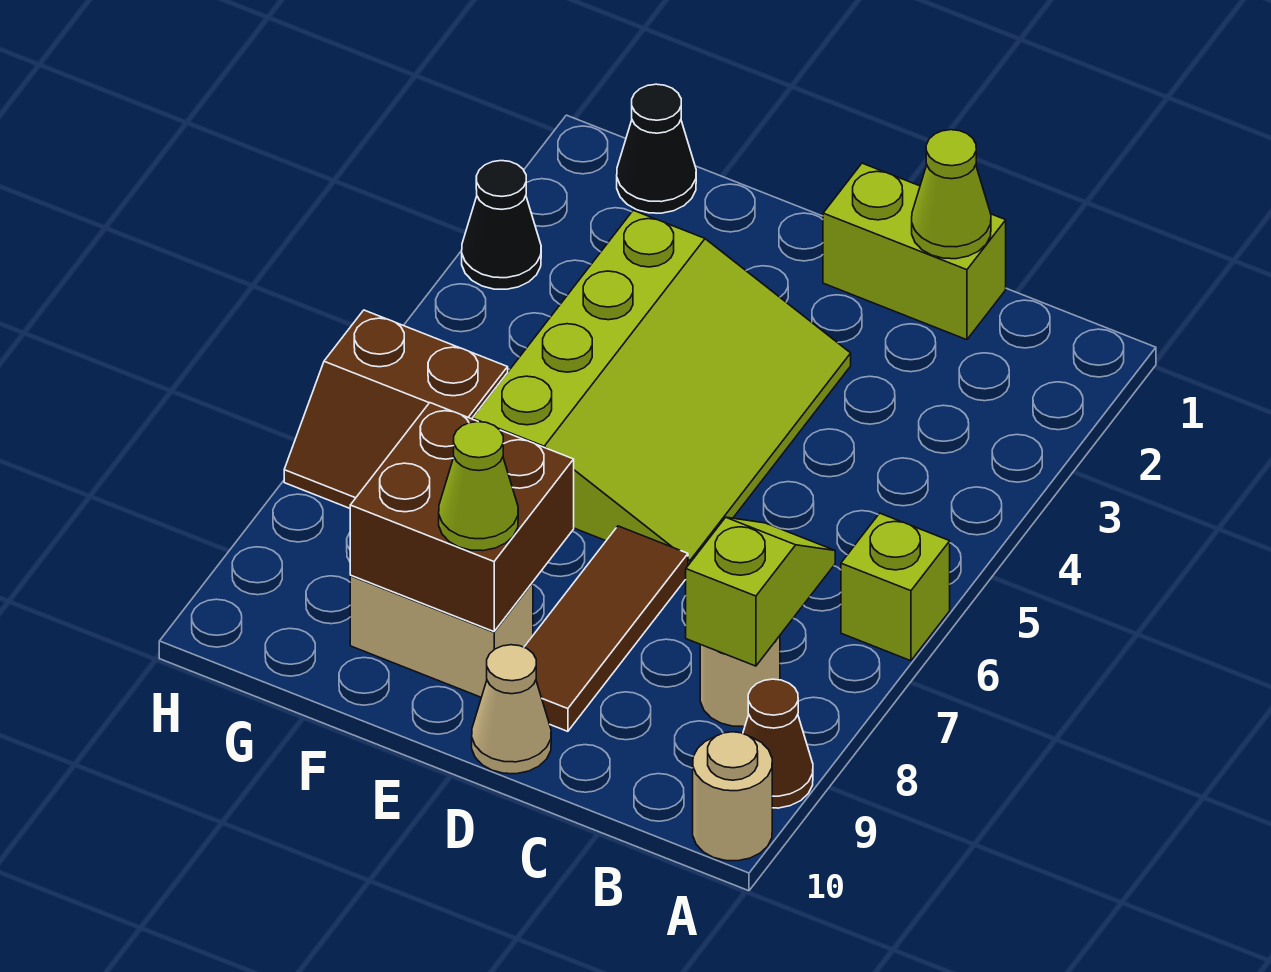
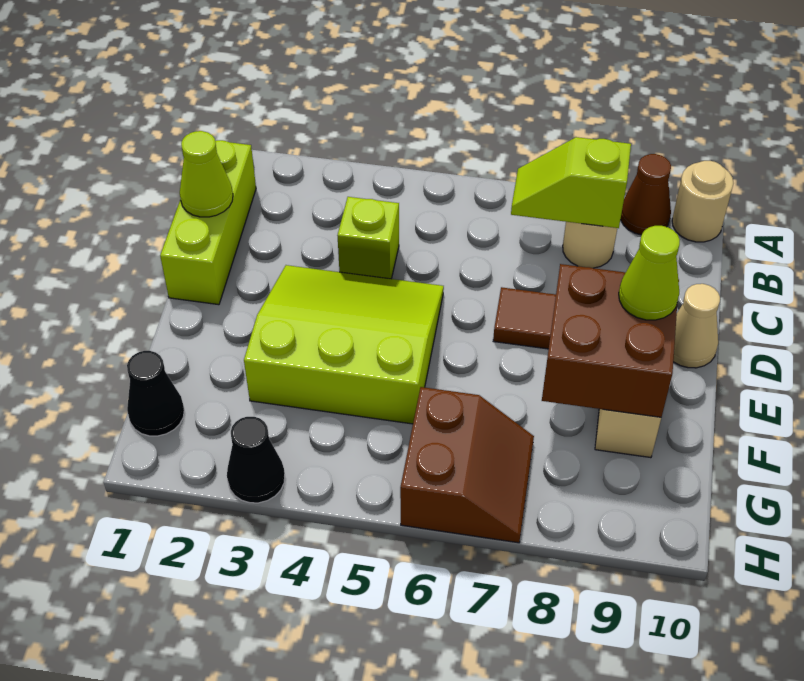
lime 1x1 brick [841,513,950,661] -> lime 1x1 brick moved to [337,197,399,279]
lime 1x2 brick [823,163,1006,340] -> lime 1x3 brick [160,140,256,305]
lime 3x4 slope [472,210,851,565] -> lime 3x3 slope [244,265,444,424]

